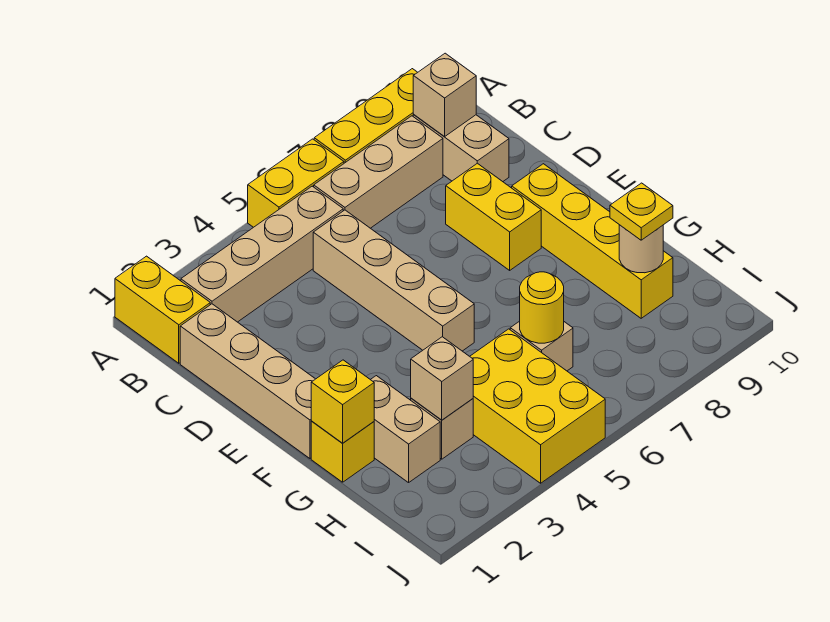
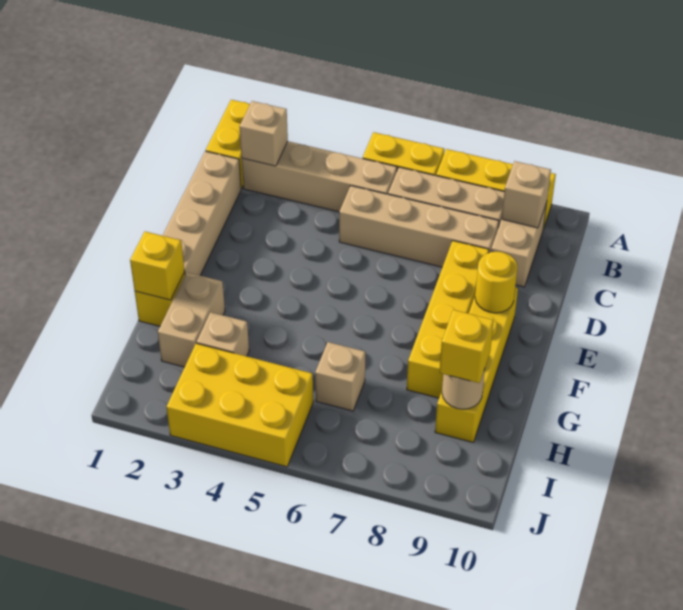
tan 1x4 brick [313,210,474,351] -> tan 1x4 brick turned to [339,186,499,267]
yellow 1x2 brick [446,163,541,270] -> yellow 1x4 brick [407,241,489,398]
tan 1x1 brick [411,337,473,420] -> tan 1x1 brick moved to [239,101,288,166]
yellow 2x3 brick [470,329,605,483] -> yellow 2x3 brick turned to [167,343,313,467]
yellow 1x1 round brick [520,272,564,343] -> yellow 1x1 round brick moved to [475,252,518,313]
yellow 1x1 plate [610,183,673,240] -> yellow 1x1 brick [439,310,494,383]

